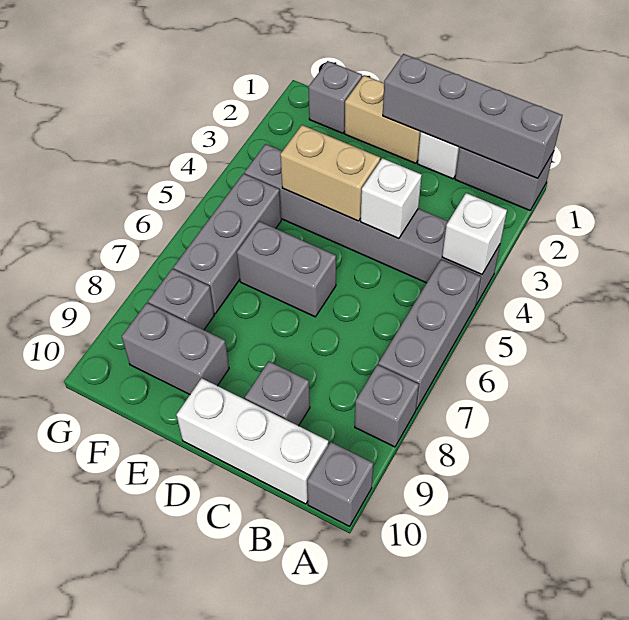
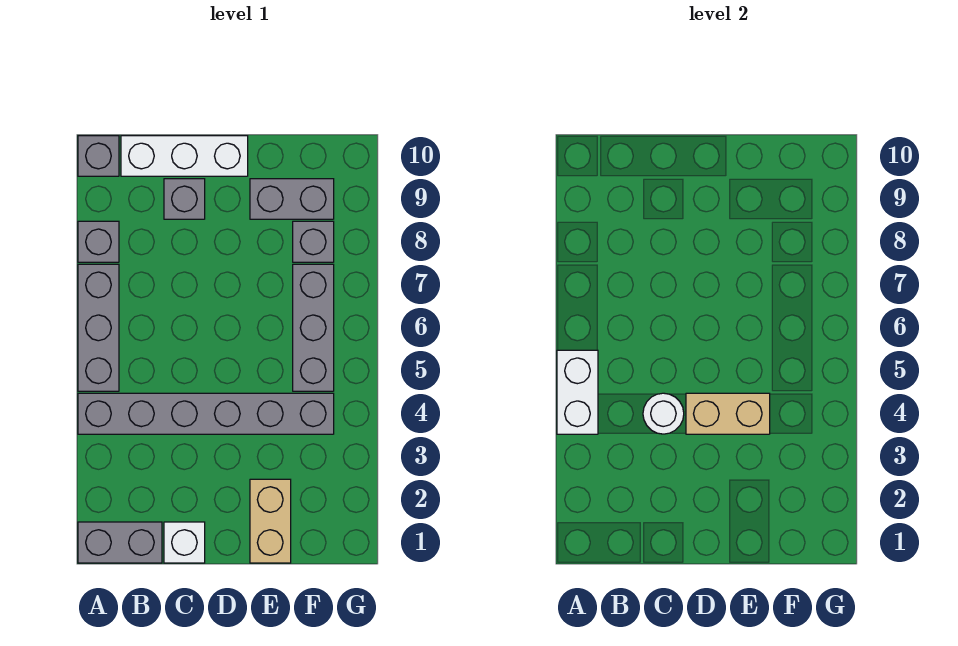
grey 1x4 brick [383,54,562,178] -> none
white 1x1 brick [442,193,507,275] -> white 1x2 brick [557,350,598,434]
white 1x1 brick [361,158,422,239] -> white 1x1 round brick [643,393,684,434]
tan 1x2 brick [345,76,421,163] -> tan 1x2 brick turned to [250,479,291,563]
grey 1x2 brick [237,221,336,317] -> none
grey 1x1 brick [309,61,362,133] -> none

